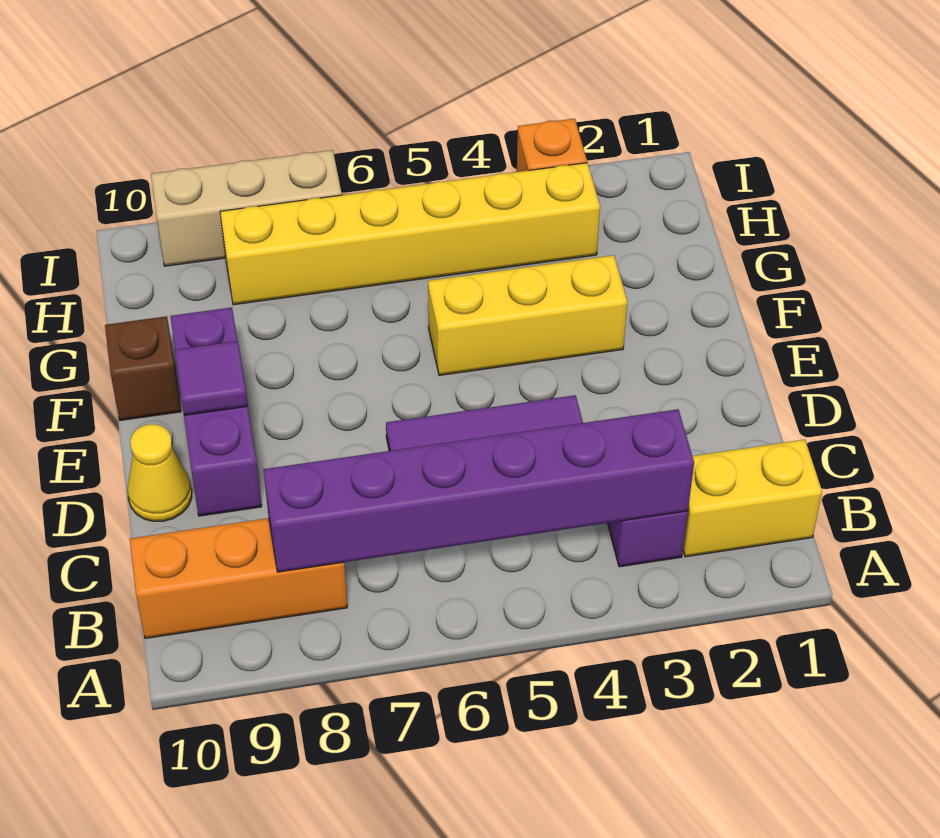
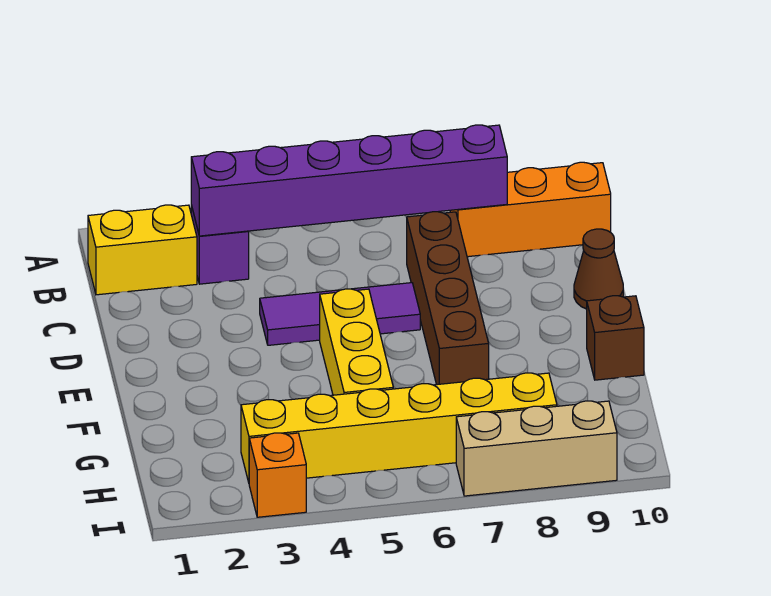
none -> brown 1x4 brick [407,212,489,385]
purple 1x3 brick [170,307,262,516] -> none
yellow 1x1 cone [127,424,192,521] -> brown 1x1 cone [574,229,623,309]
purple 1x1 tile [175,341,248,415] -> none
yellow 1x3 brick [428,255,627,375] -> yellow 1x3 brick turned to [320,289,393,395]

